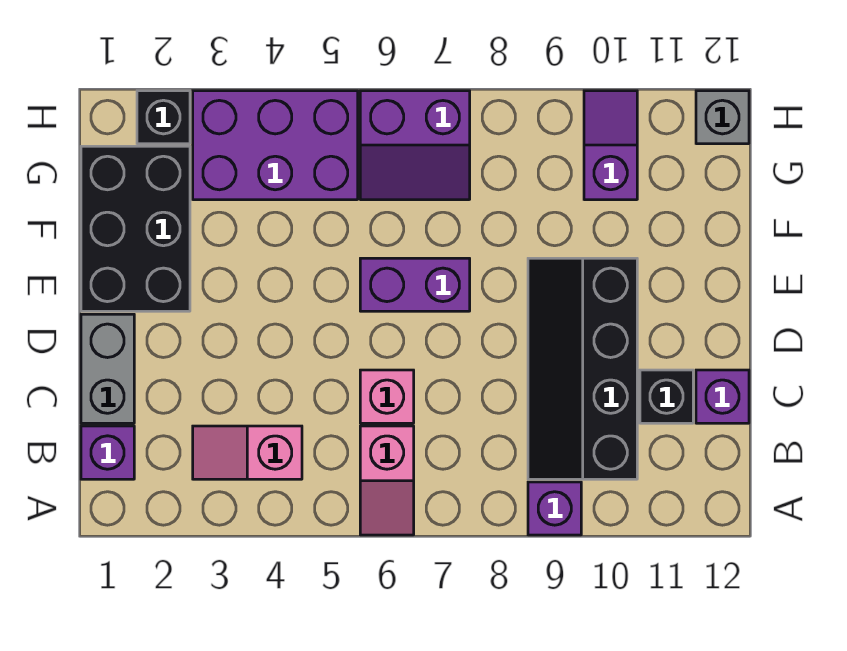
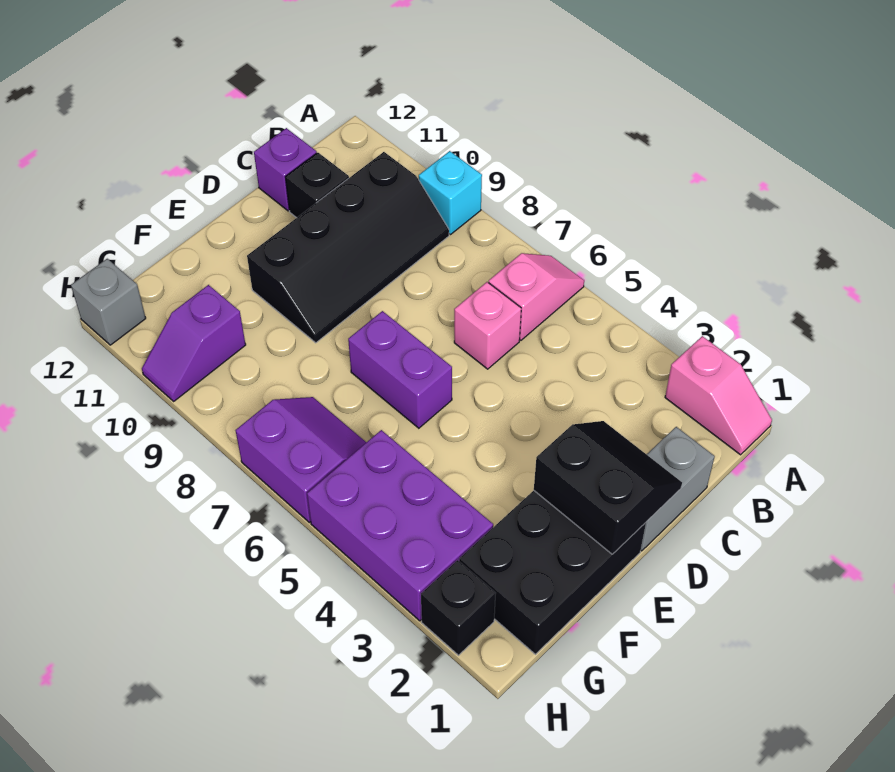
purple 1x1 brick [528,482,581,535] -> cyan 1x1 brick [419,151,482,234]
purple 1x1 brick [81,426,134,479] -> none
pink 1x2 slope [193,426,302,479] -> pink 1x2 slope moved to [665,336,772,455]
none -> black 2x2 slope [534,421,682,554]

